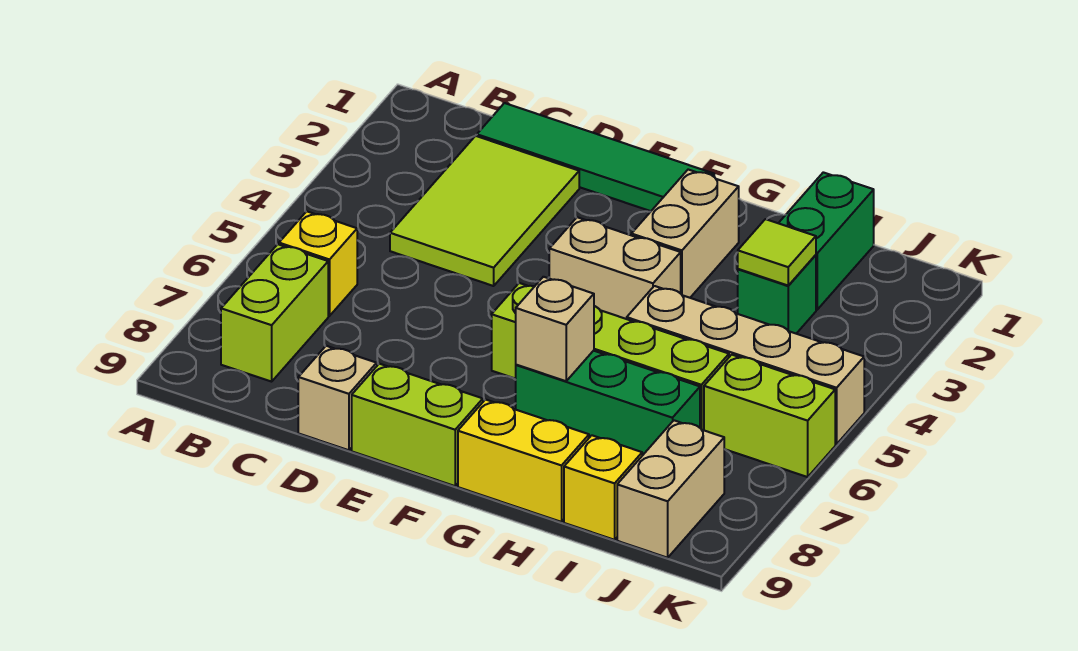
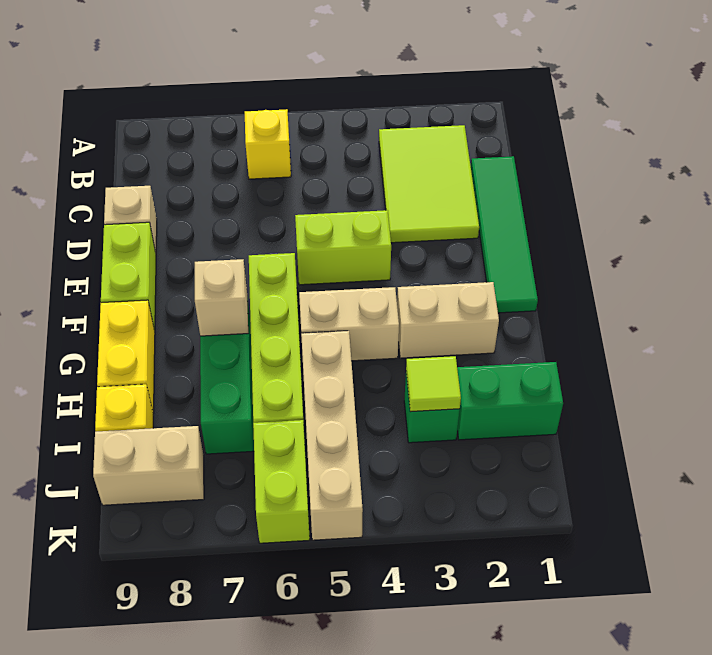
lime 1x2 brick [221,244,328,382] -> lime 1x2 brick moved to [295,210,391,285]
lime 2x3 tile [390,136,579,286] -> lime 2x3 tile turned to [379,125,479,243]
tan 1x2 brick [549,217,681,319] -> tan 1x2 brick turned to [299,287,399,361]

